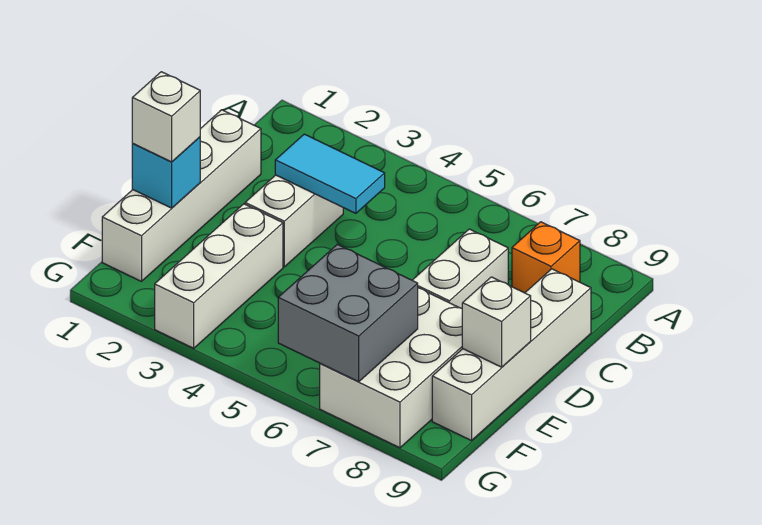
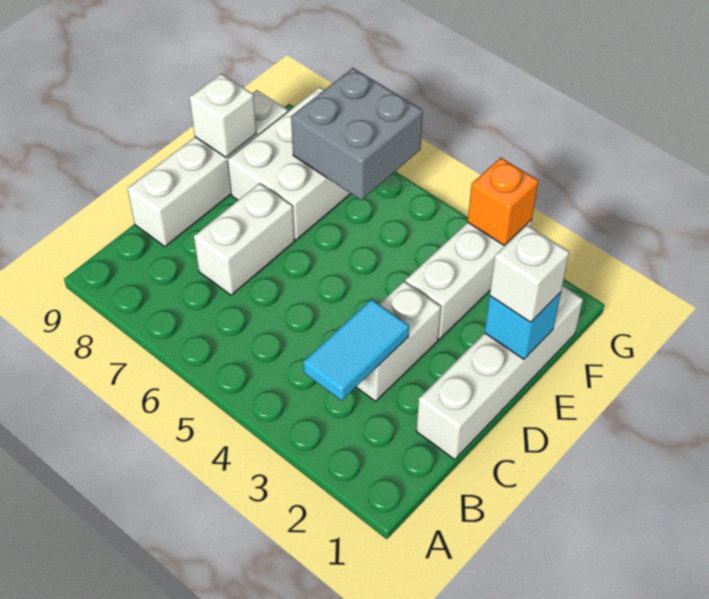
orange 1x1 brick [512,222,580,293] -> orange 1x1 brick moved to [468,157,538,245]
cyan 1x2 tile [275,134,385,213] -> cyan 1x2 tile turned to [303,299,409,401]

